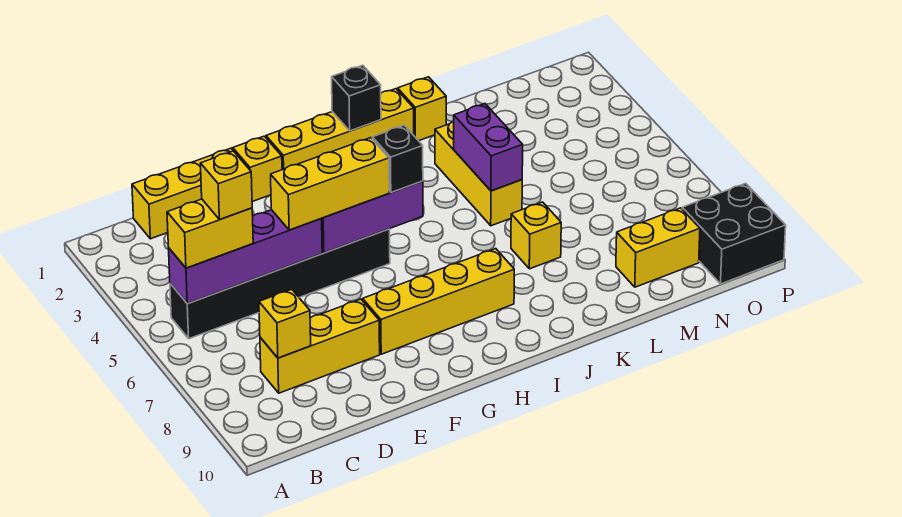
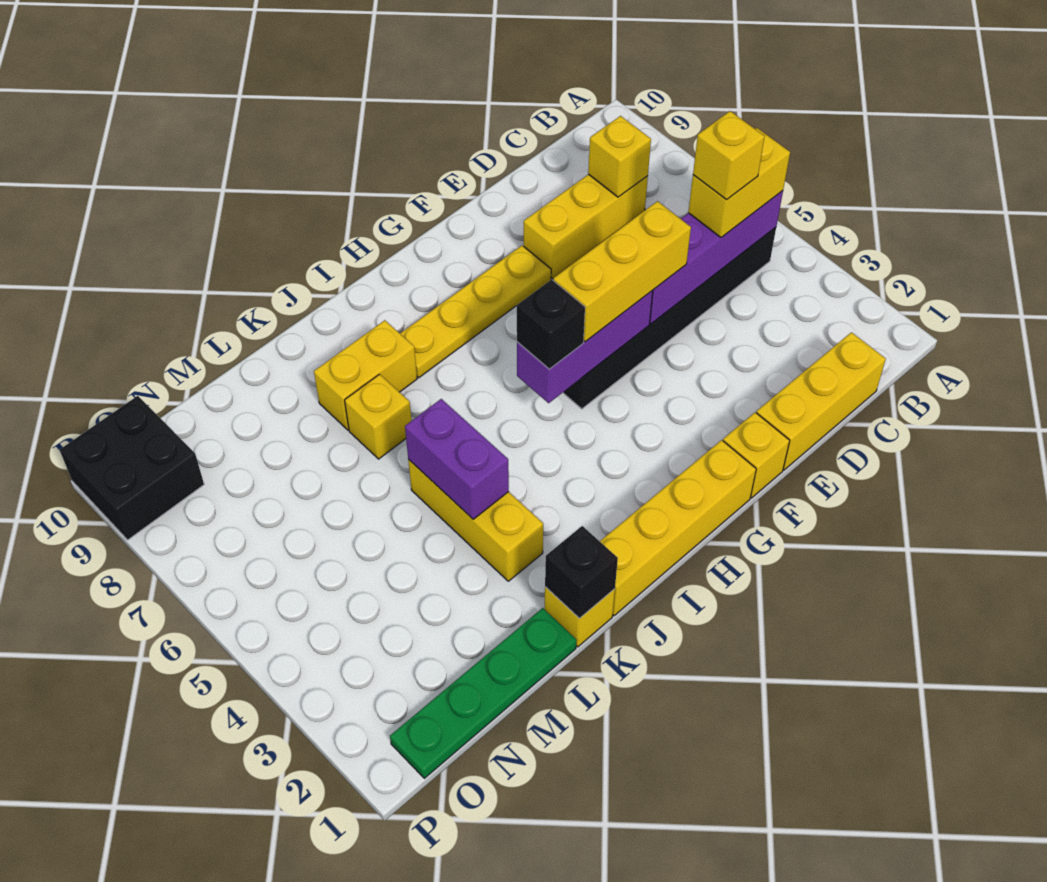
yellow 1x4 brick [363,249,514,354] -> yellow 1x4 plate [400,245,551,378]
black 1x1 brick [332,65,381,131] -> black 1x1 brick moved to [545,526,618,619]
none -> green 1x4 plate [390,608,577,778]
yellow 1x2 brick [616,208,700,287] -> yellow 1x2 brick moved to [314,320,417,430]

